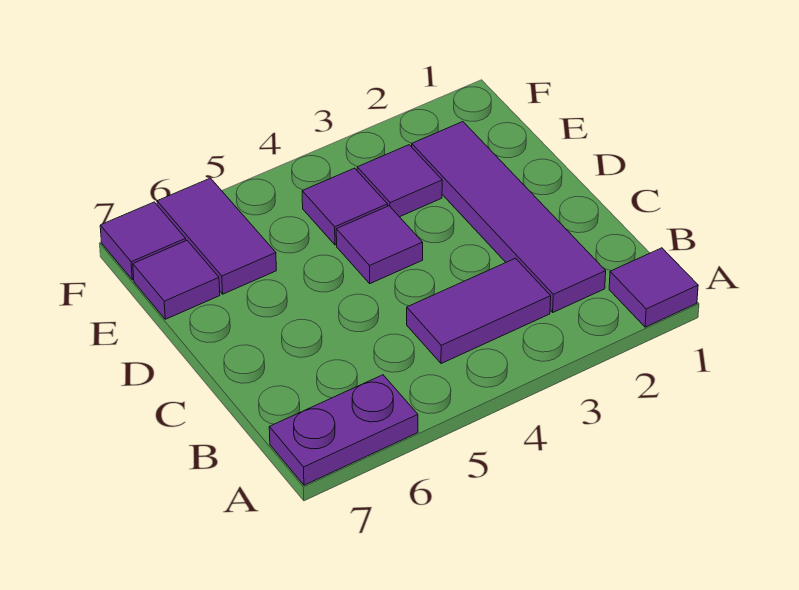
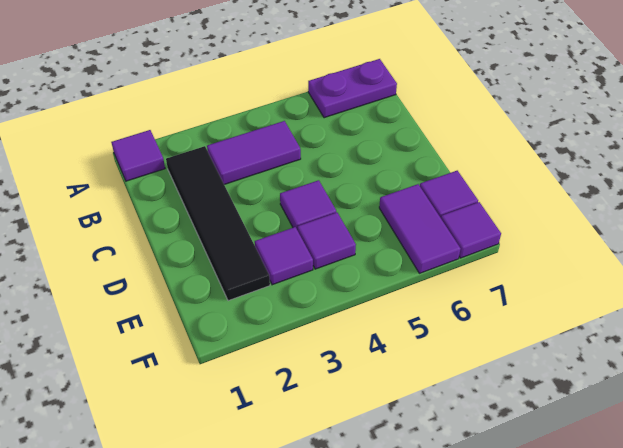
purple 1x4 tile [412,122,606,312] -> black 1x4 tile [166,146,270,301]

